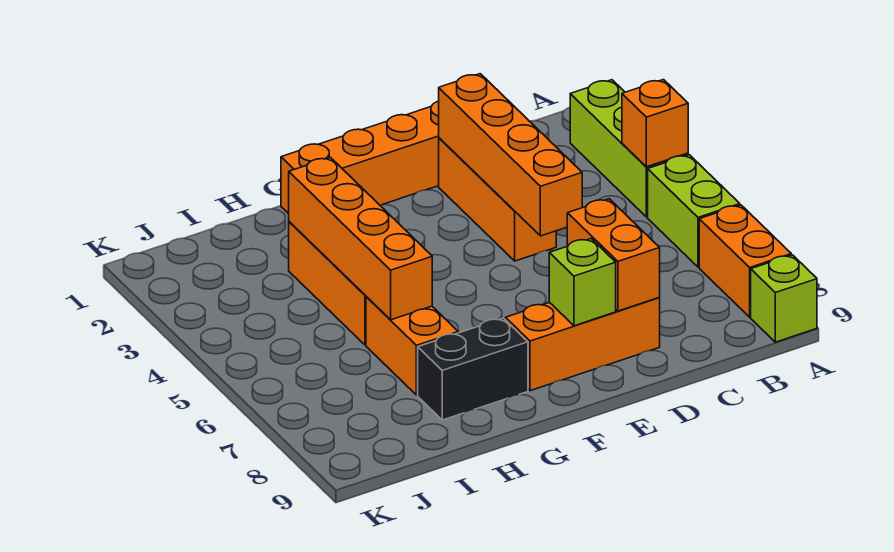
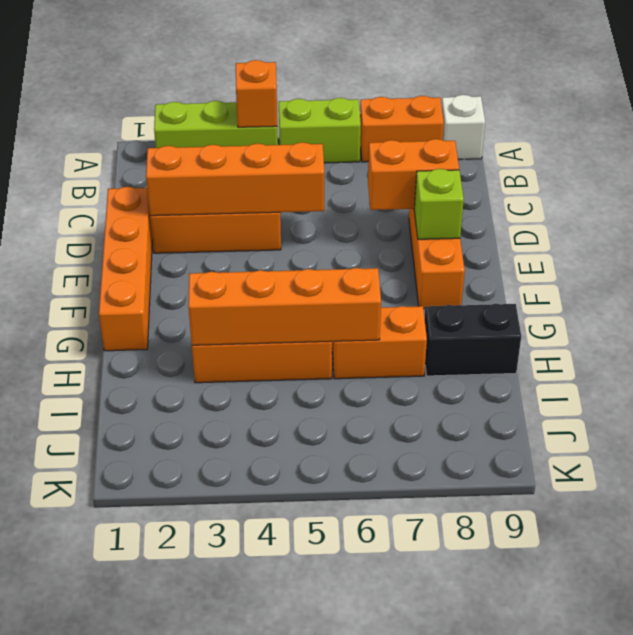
lime 1x1 brick [751,255,817,342] -> white 1x1 brick [442,95,485,159]
black 1x2 brick [418,318,528,420] -> black 1x2 brick turned to [425,304,521,376]

